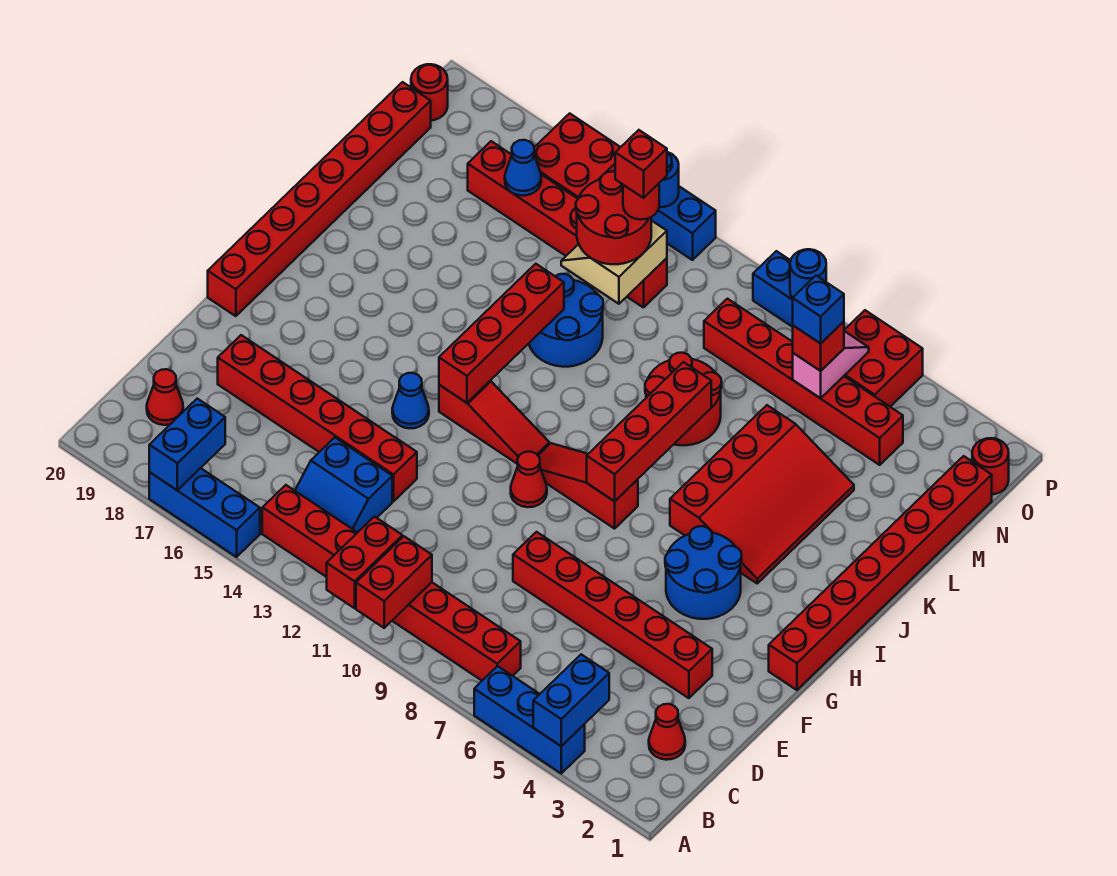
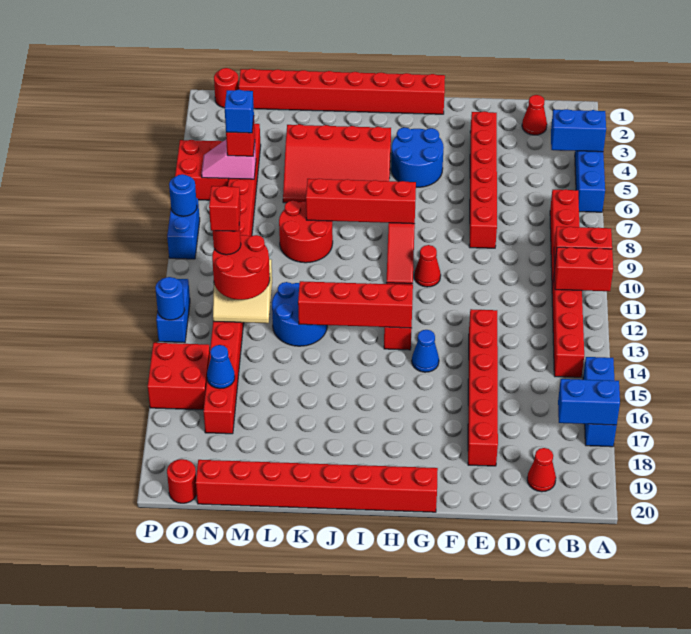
blue 2x2 slope [295,438,392,533] -> none
red 3x4 slope [670,405,854,583] -> red 3x4 slope turned to [283,124,391,203]

